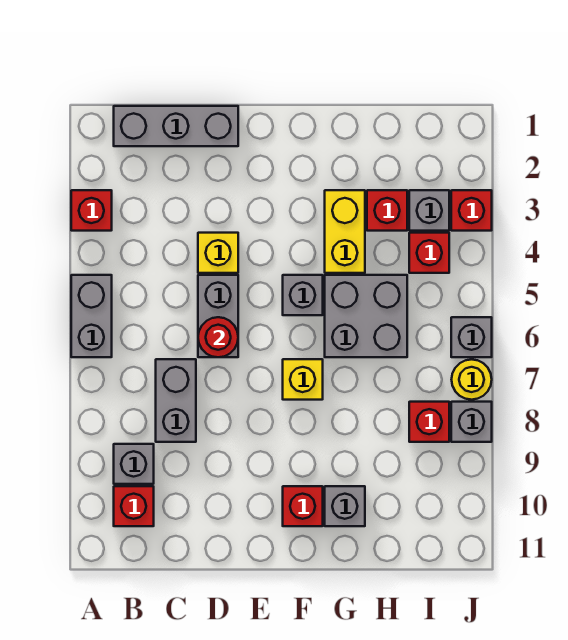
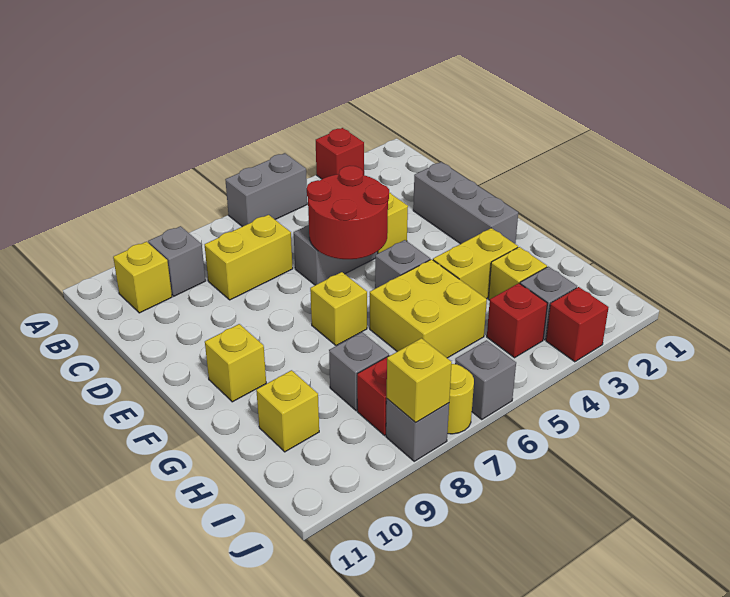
grey 1x3 brick [114,106,238,146] -> grey 1x3 brick moved to [413,162,518,244]
red 1x1 brick [114,486,154,526] -> yellow 1x1 brick [113,242,172,313]
grey 1x2 brick [156,359,196,442] -> yellow 1x2 brick [205,215,293,300]
red 1x1 round brick [198,317,238,357] -> red 2x2 round brick [307,166,389,259]
red 1x1 brick [283,486,323,526] -> yellow 1x1 brick [205,324,266,402]
grey 2x2 brick [325,275,407,357] -> yellow 2x2 brick [370,259,487,358]
grey 1x1 brick [325,486,365,526] -> grey 1x1 brick moved to [329,332,389,411]
red 1x1 brick [367,190,407,231] -> yellow 1x1 brick [488,247,547,300]
none -> yellow 1x1 brick [256,370,319,452]
none -> yellow 1x1 brick [387,338,452,423]

